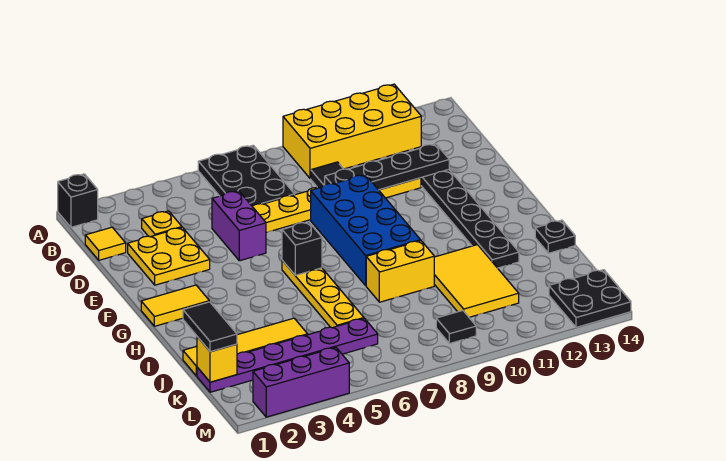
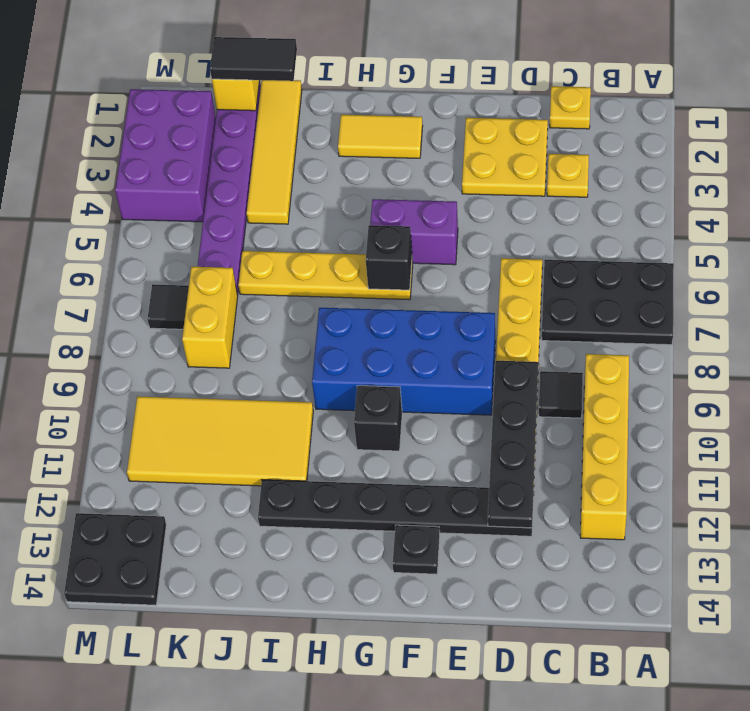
black 1x1 brick [58,174,98,227] -> black 1x1 brick moved to [354,386,402,451]
yellow 2x4 brick [283,84,421,179] -> yellow 1x4 brick [580,354,629,540]
yellow 1x1 tile [85,227,126,260] -> yellow 1x1 plate [550,86,591,129]
purple 1x2 brick [212,191,266,261] -> purple 1x2 brick moved to [370,199,458,265]
yellow 1x2 tile [141,285,209,326] -> yellow 1x2 tile turned to [338,115,423,158]
yellow 1x2 brick [366,241,434,302] -> yellow 1x2 brick moved to [182,267,238,368]
yellow 2x3 tile [434,245,519,317] -> yellow 2x4 tile [127,396,313,486]
black 1x1 plate [535,220,575,253] -> black 1x1 plate moved to [393,525,440,574]
black 1x1 tile [436,310,476,344] -> black 1x1 tile moved to [148,284,189,329]
purple 1x3 brick [253,347,349,417] -> purple 2x3 brick [115,89,216,222]

